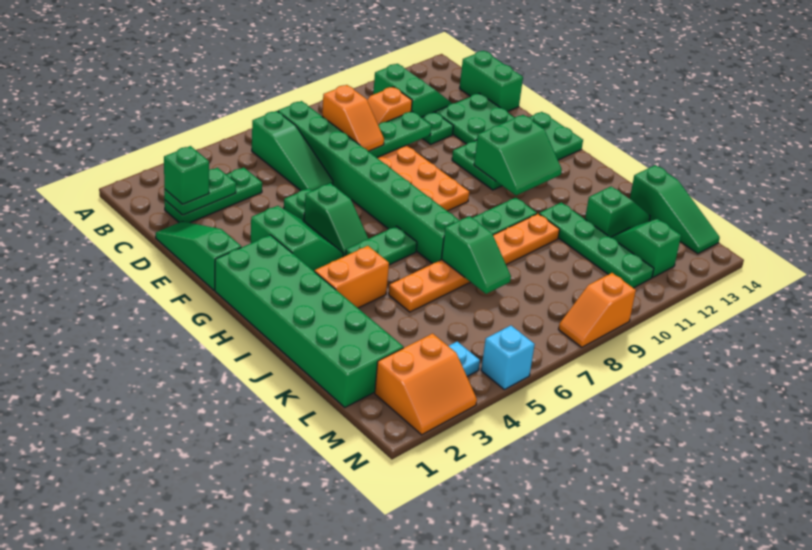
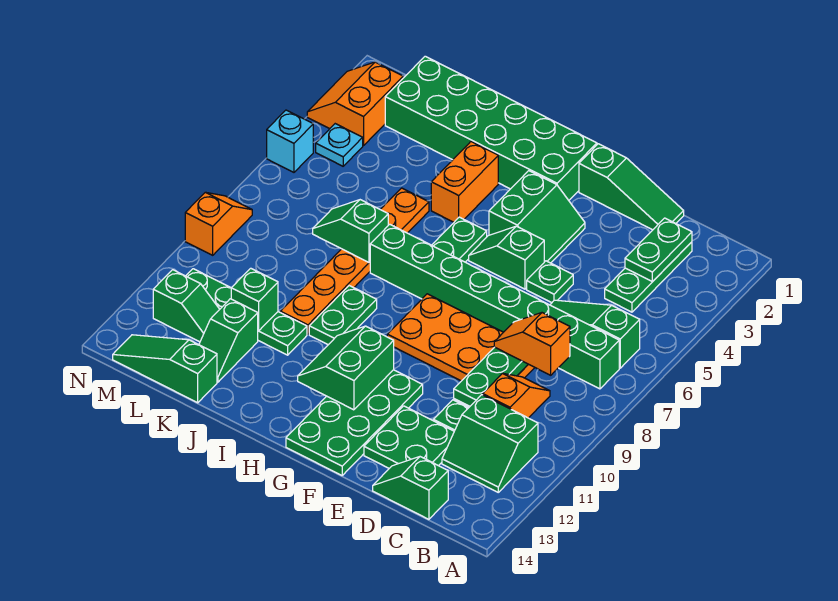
green 1x1 brick [164,146,209,204] -> green 1x1 brick moved to [231,268,278,331]
green 1x2 brick [459,51,523,112] -> green 1x2 slope [373,457,448,519]
green 2x2 slope [251,206,343,272] -> green 2x2 slope turned to [489,171,585,263]

